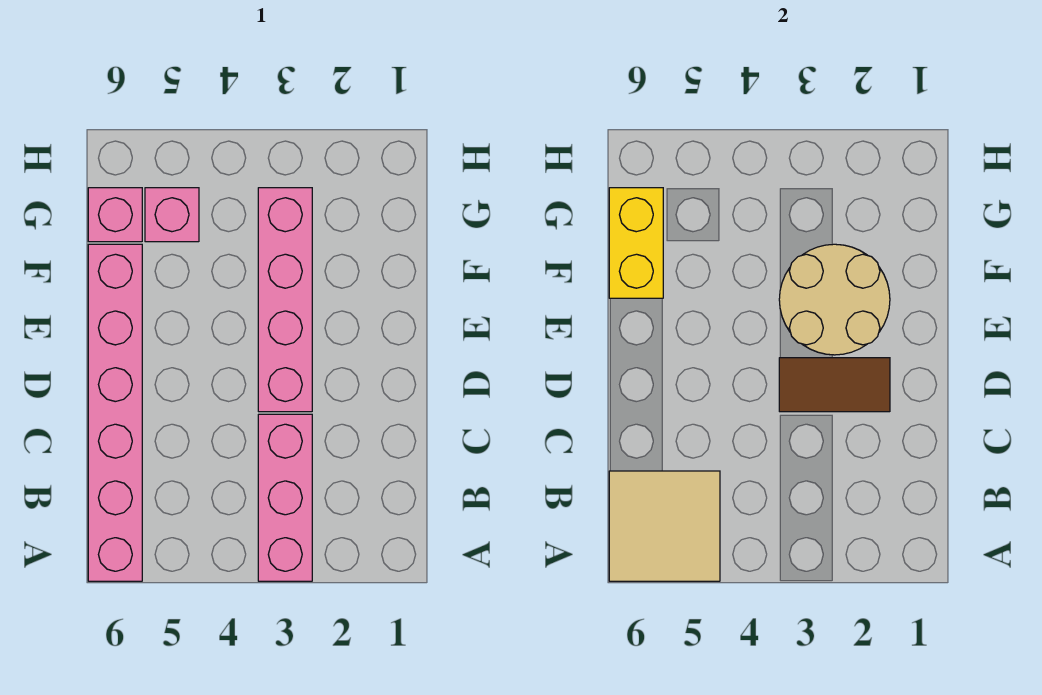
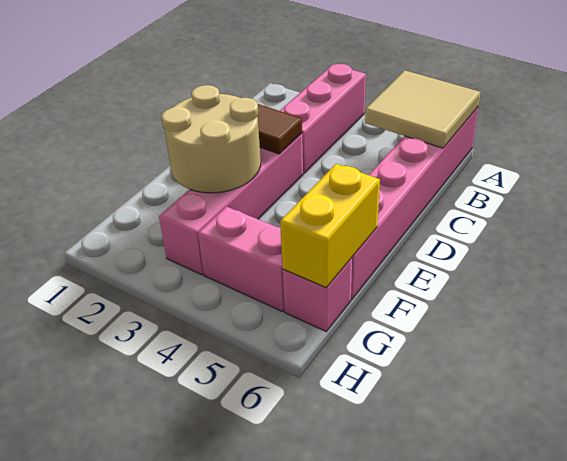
pink 1x1 brick [145,188,199,242] -> pink 1x2 brick [198,207,285,312]

